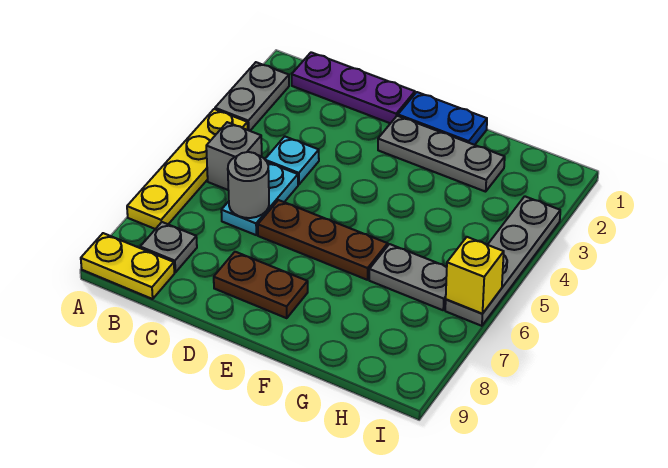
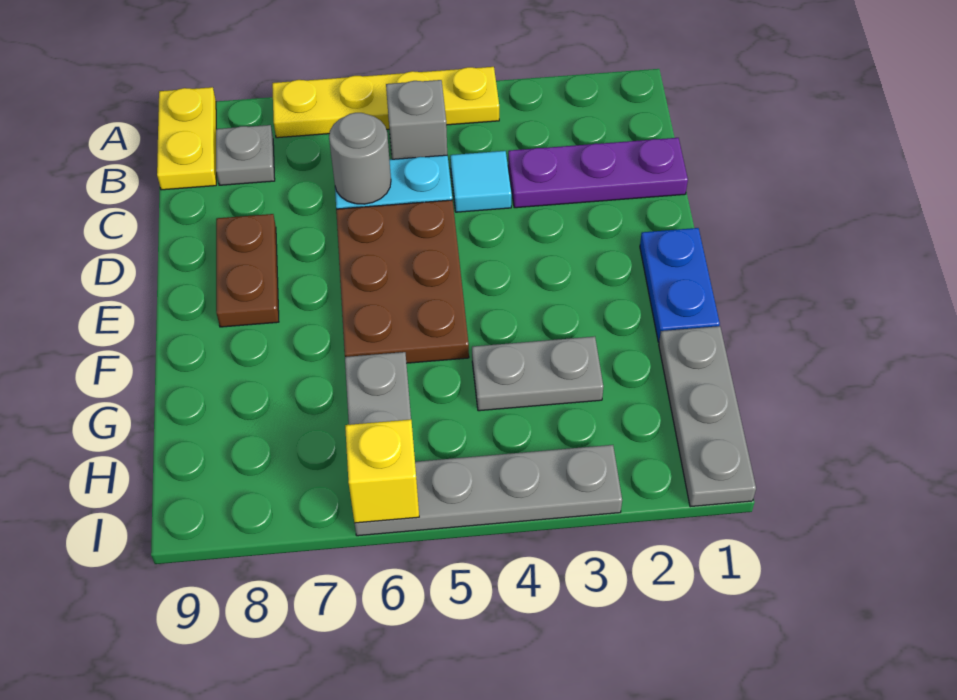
grey 1x2 plate [215,62,289,131] -> grey 1x2 plate moved to [472,336,603,411]
purple 1x3 plate [292,52,415,123] -> purple 1x3 plate turned to [508,138,688,208]
cyan 1x1 plate [265,137,319,185] -> cyan 1x1 tile [450,151,512,212]
brown 1x3 plate [258,200,388,280] -> brown 2x3 plate [336,200,469,363]
grey 1x3 plate [378,116,505,192] -> grey 1x3 plate moved to [659,326,756,507]

